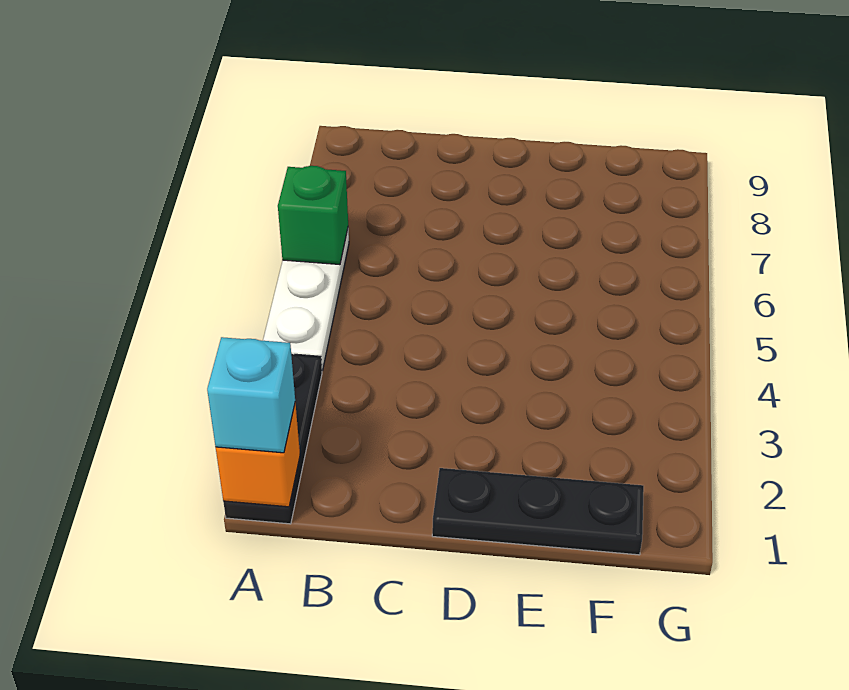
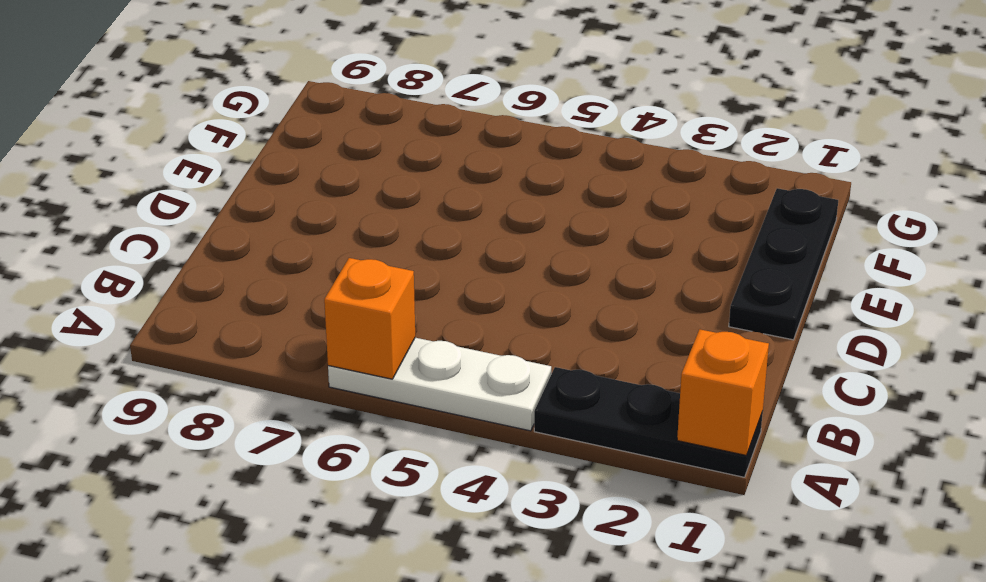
cyan 1x1 brick [207,337,295,453] -> none
green 1x1 brick [278,166,348,265] -> orange 1x1 brick [324,258,415,379]

